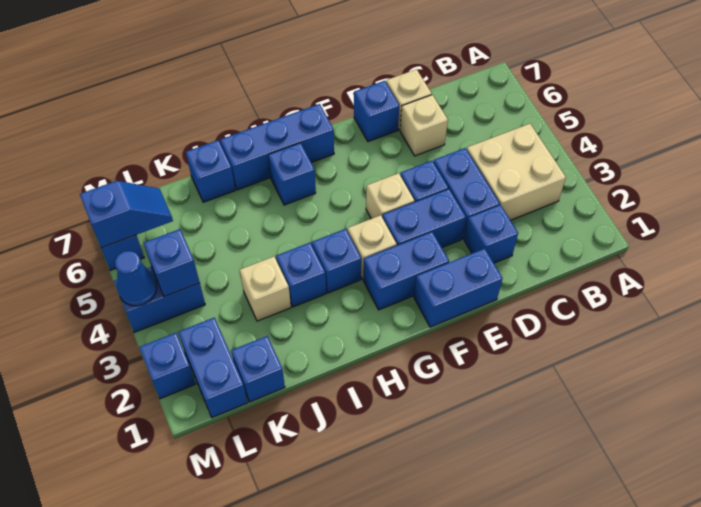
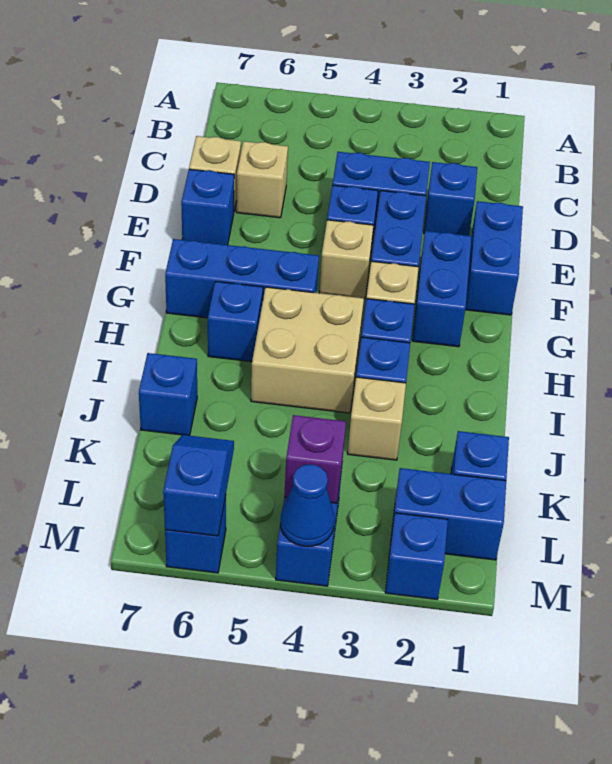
tan 2x2 brick [467,124,566,220] -> tan 2x2 brick moved to [251,287,364,413]
blue 1x3 brick [220,104,334,190] -> blue 1x3 brick turned to [165,239,319,318]
blue 1x1 brick [144,229,200,297] -> purple 1x1 brick [284,415,346,503]

